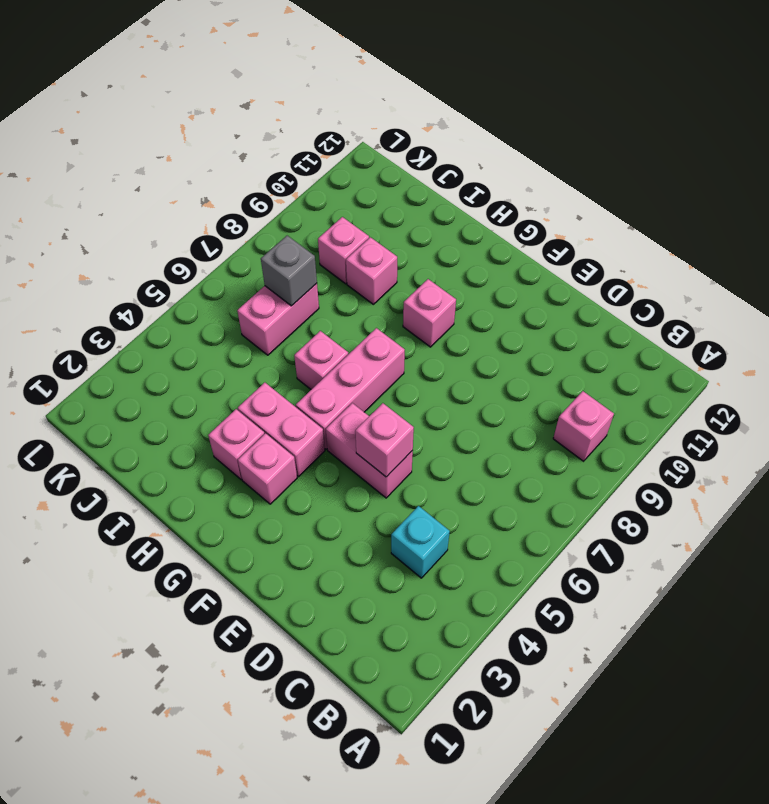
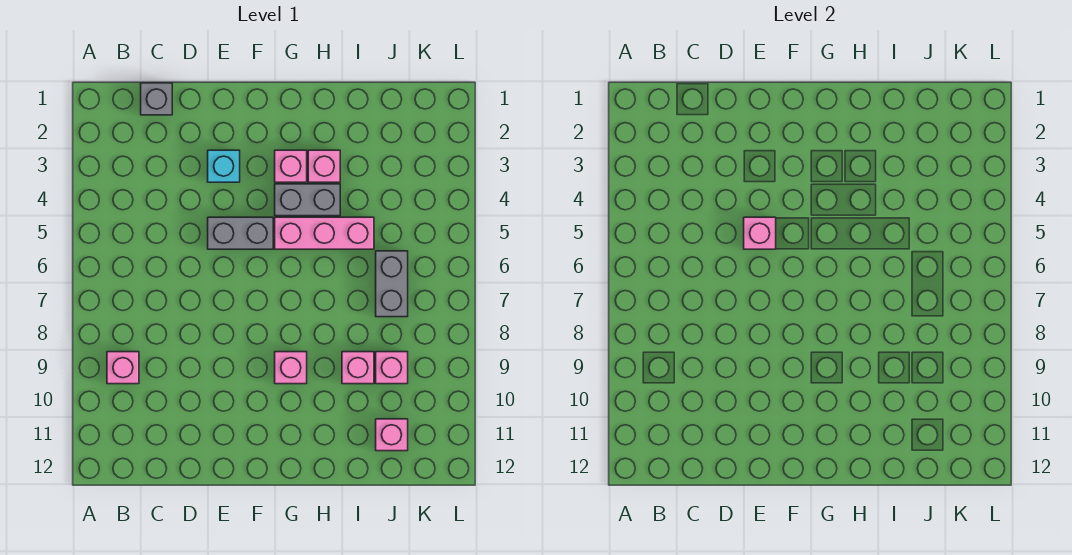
cyan 1x1 brick [391,506,450,578] -> cyan 1x1 brick moved to [208,150,240,182]
pink 1x2 brick [326,403,413,498] -> grey 1x2 brick [208,217,273,249]
pink 1x2 brick [238,383,325,476] -> grey 1x2 brick [275,184,340,216]
pink 1x3 brick [296,328,405,449] -> pink 1x3 brick turned to [275,217,374,249]
pink 1x1 brick [294,331,348,389] -> pink 1x1 brick moved to [376,419,408,451]
pink 1x2 brick [237,283,319,355] -> grey 1x2 brick [376,251,408,317]
grey 1x1 brick [261,236,317,306] -> grey 1x1 brick moved to [141,83,172,115]

